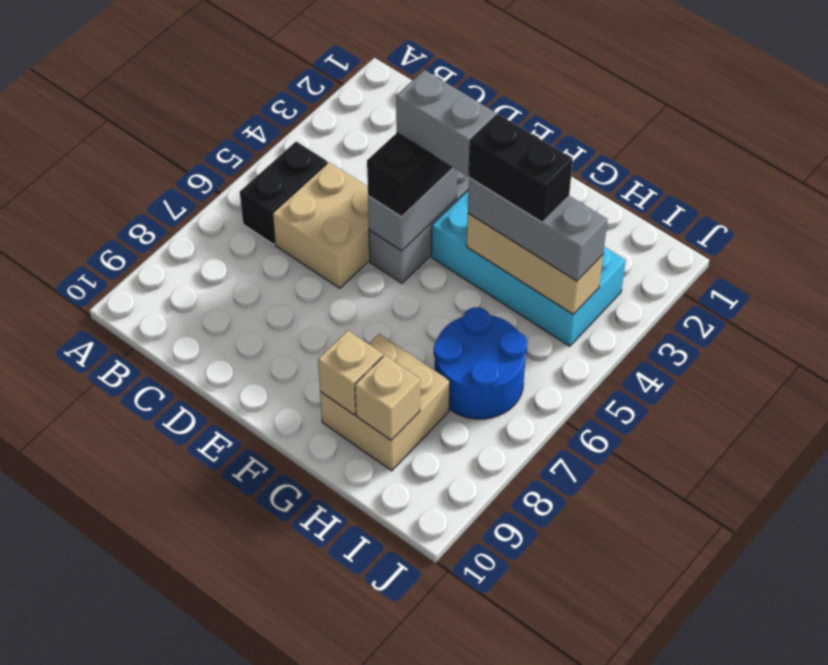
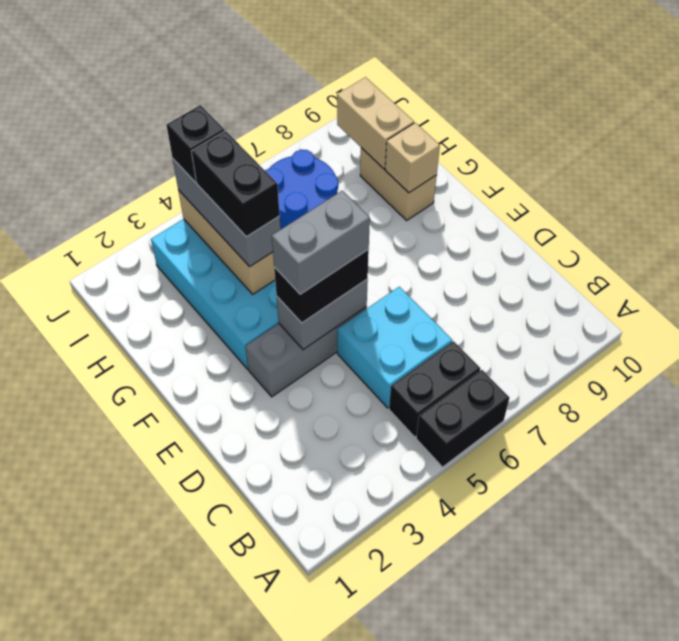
none -> black 1x2 brick [416,370,509,467]
tan 2x2 brick [273,162,370,288] -> cyan 2x2 brick [337,287,452,408]
grey 1x2 brick [396,70,497,176] -> grey 1x2 brick turned to [272,191,370,294]
tan 2x2 brick [320,334,450,471] -> tan 1x2 brick [360,148,437,220]
tan 1x1 brick [355,355,420,440] -> tan 1x2 brick [337,77,414,169]
none -> black 1x1 brick [166,105,225,182]

